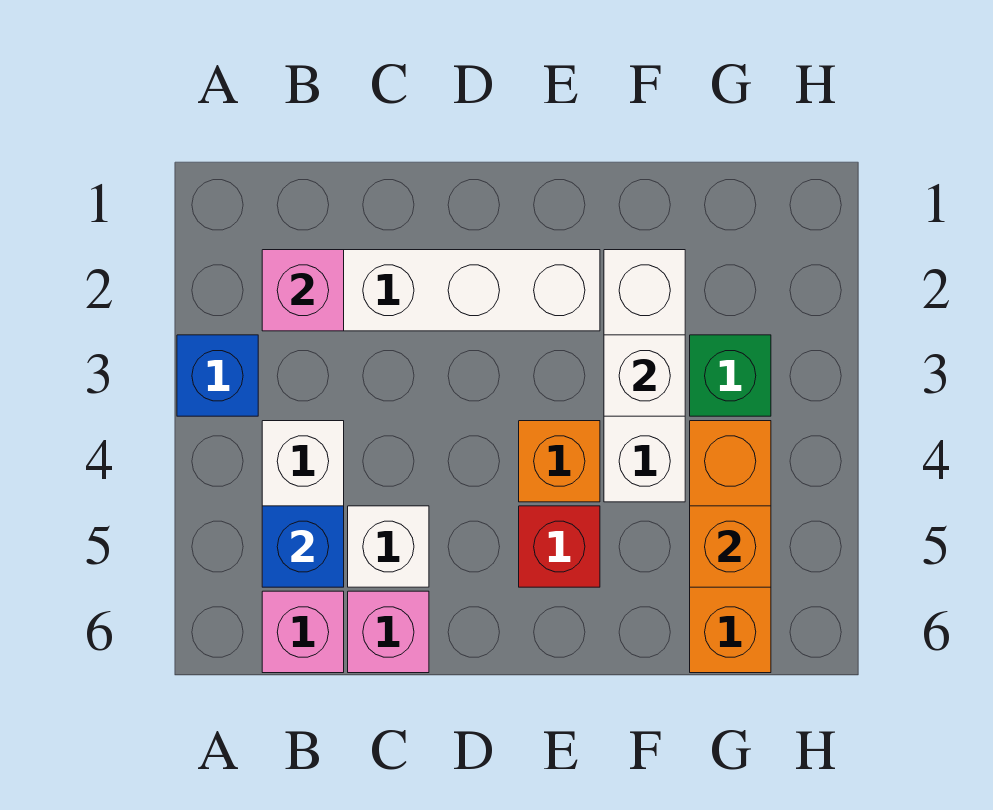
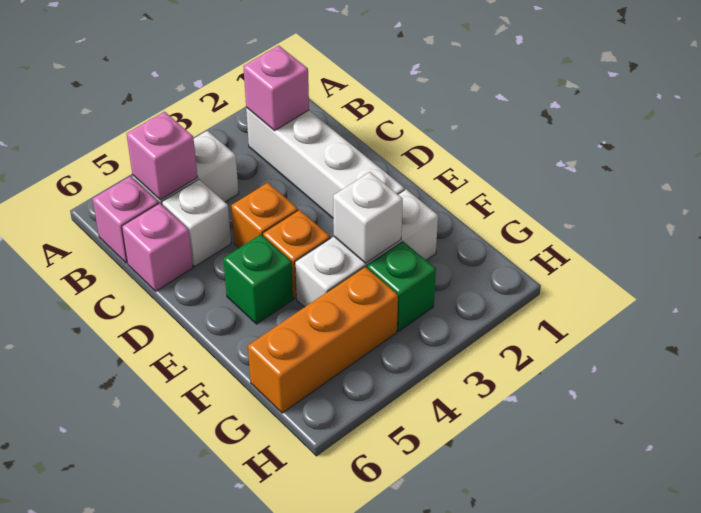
blue 1x1 brick [177,335,258,416] -> none
blue 1x1 brick [262,506,344,587] -> pink 1x1 brick [127,112,198,200]
red 1x1 brick [519,506,600,587] -> green 1x1 brick [223,234,293,324]
orange 1x1 brick [690,506,771,587] -> orange 1x1 brick moved to [231,183,298,248]

